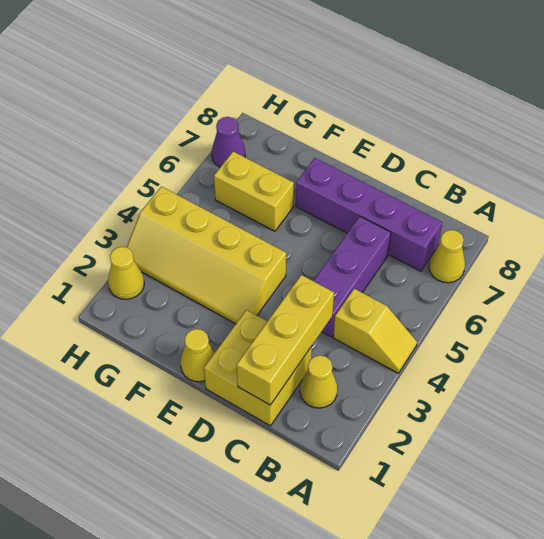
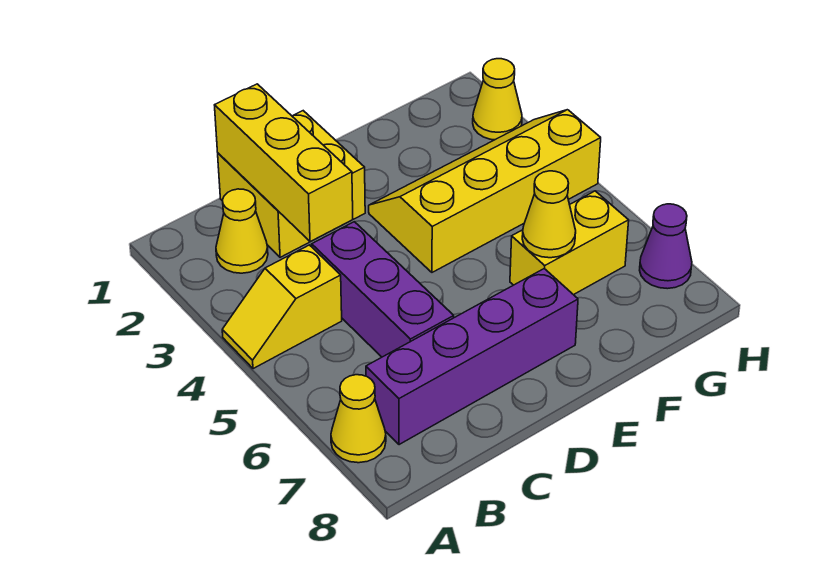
yellow 1x1 cone [180,329,214,382] -> yellow 1x1 cone moved to [522,171,576,258]

